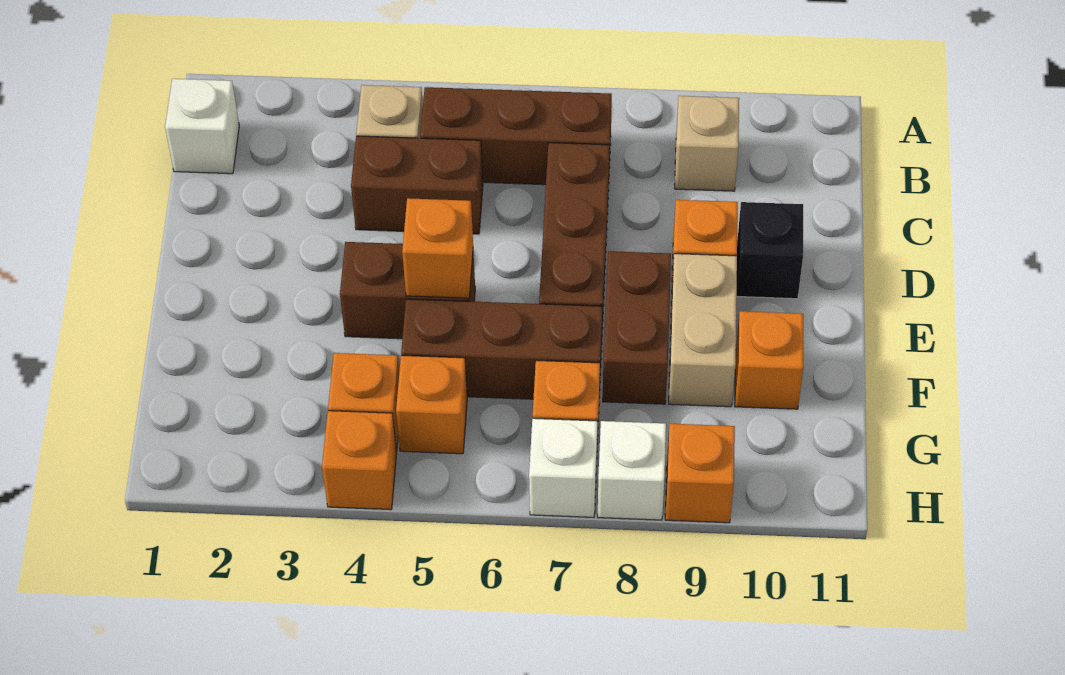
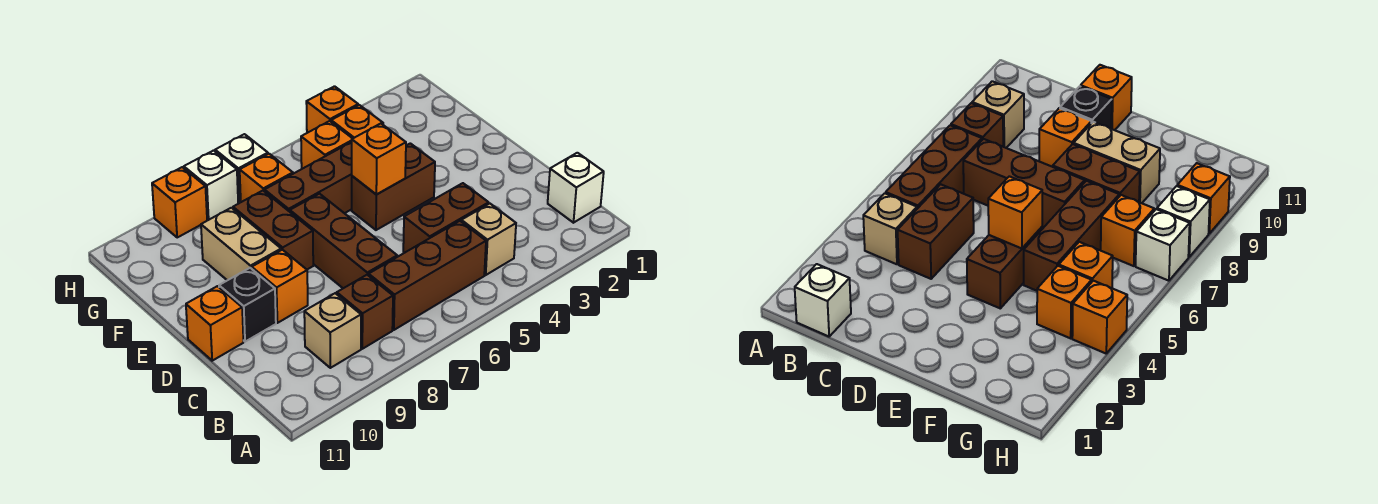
none -> brown 1x1 brick [337,275,393,349]
orange 1x1 brick [735,311,803,409] -> orange 1x1 brick moved to [186,286,244,361]

